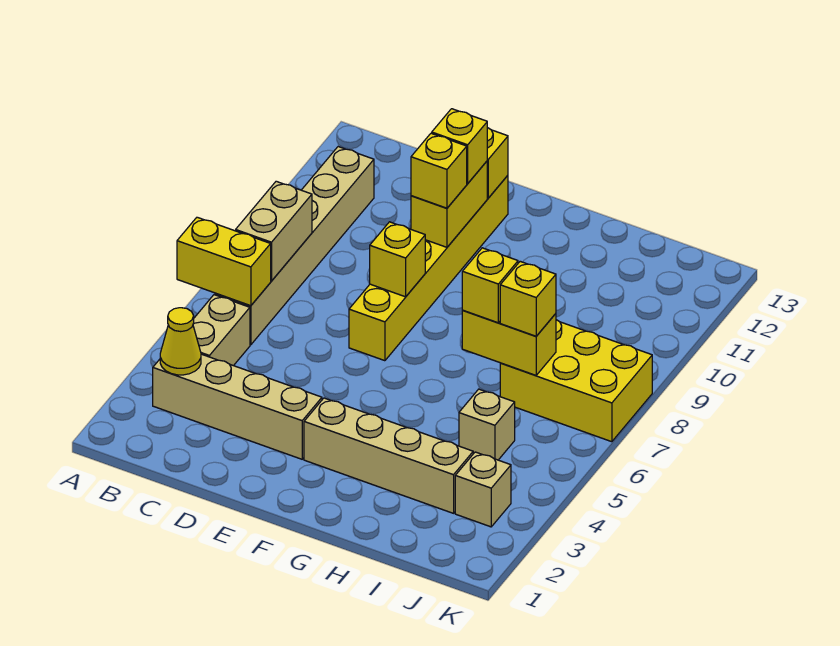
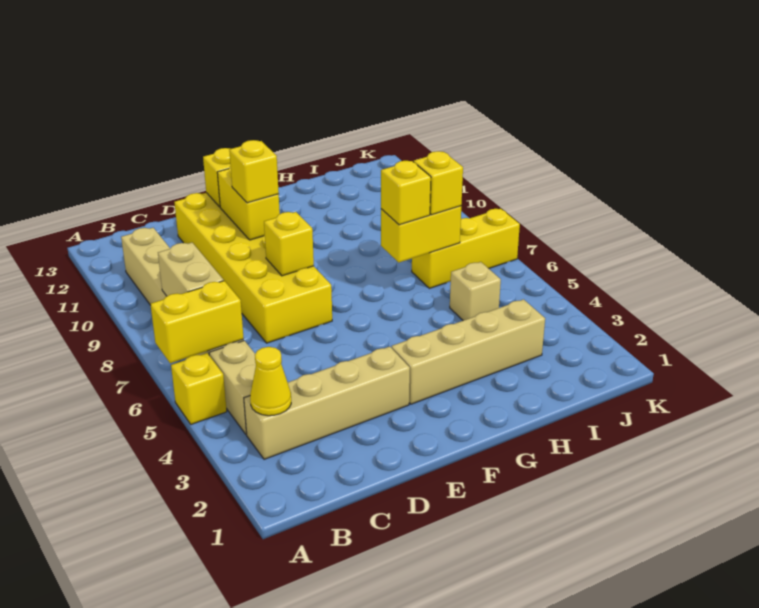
yellow 1x6 brick [349,175,508,361] -> yellow 2x6 brick [174,193,332,343]
yellow 1x1 brick [432,109,487,183] -> yellow 1x1 brick moved to [171,353,227,424]
yellow 2x3 brick [500,320,652,442] -> yellow 1x3 brick [412,209,520,288]
tan 1x1 brick [455,452,511,527] -> none

